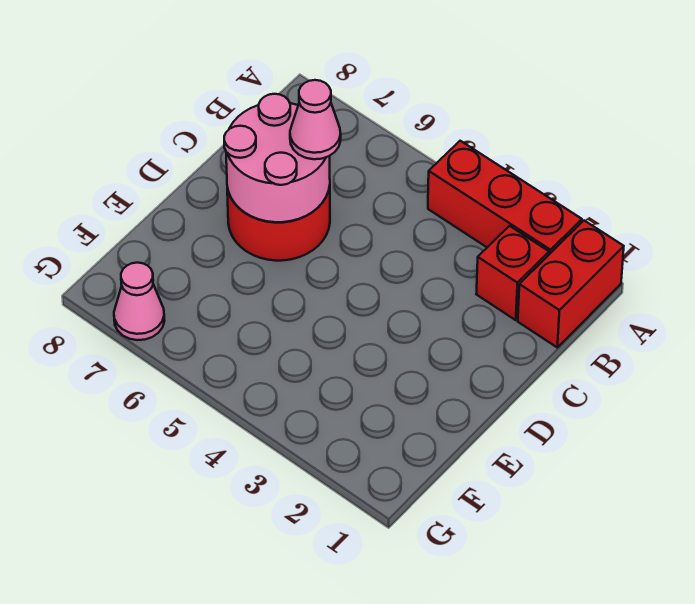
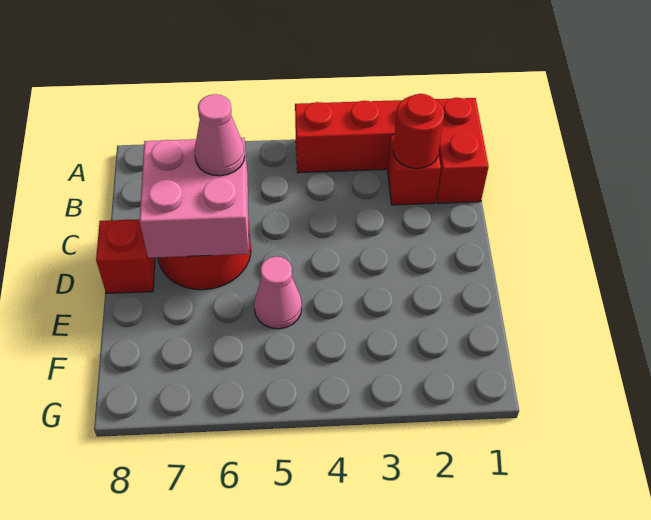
none -> red 1x1 round brick [393,94,444,169]
pink 2x2 round brick [224,94,330,222] -> pink 2x2 brick [139,138,249,258]
none -> red 1x1 brick [96,219,155,293]
pink 1x1 cone [114,263,165,340] -> pink 1x1 cone moved to [254,257,302,329]

